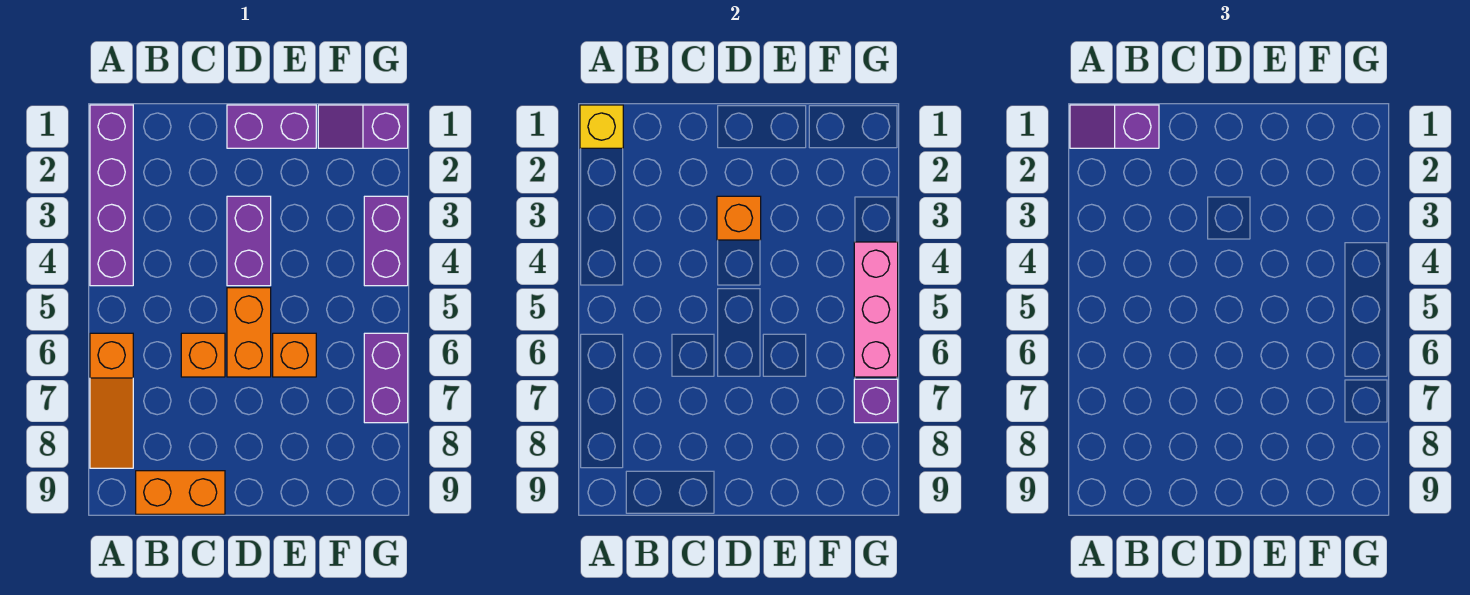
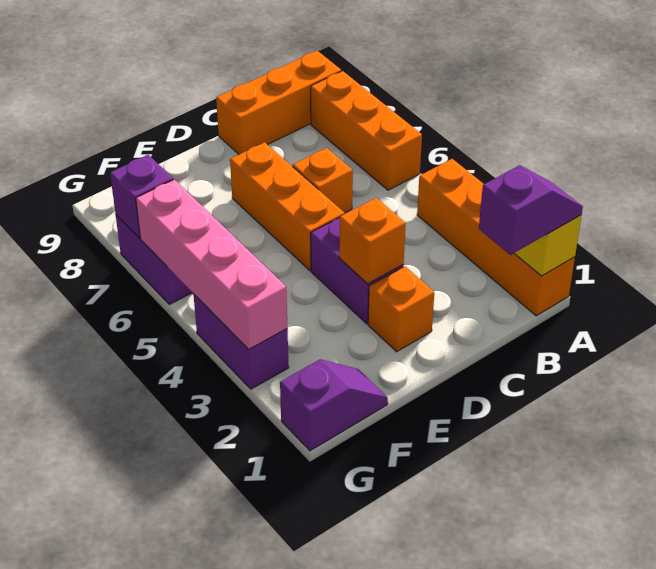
purple 1x4 brick [90,105,133,286] -> orange 1x4 brick [417,159,575,316]
orange 1x3 slope [90,333,133,468] -> orange 1x3 brick [311,71,422,190]
orange 1x2 brick [136,471,225,514] -> orange 1x3 brick [216,51,341,154]
purple 1x2 brick [227,105,316,148] -> none
orange 1x2 brick [227,288,271,377] -> orange 1x3 brick [230,142,345,270]
orange 1x1 brick [273,333,316,377] -> orange 1x1 brick moved to [368,266,434,352]
pink 1x3 brick [854,242,898,377] -> pink 1x4 brick [136,180,287,350]

